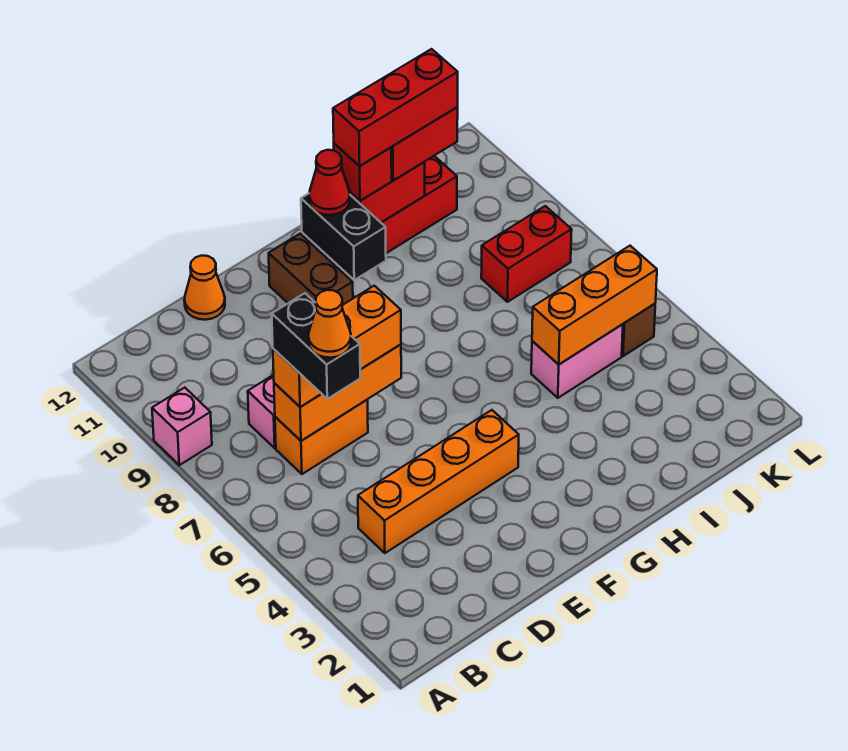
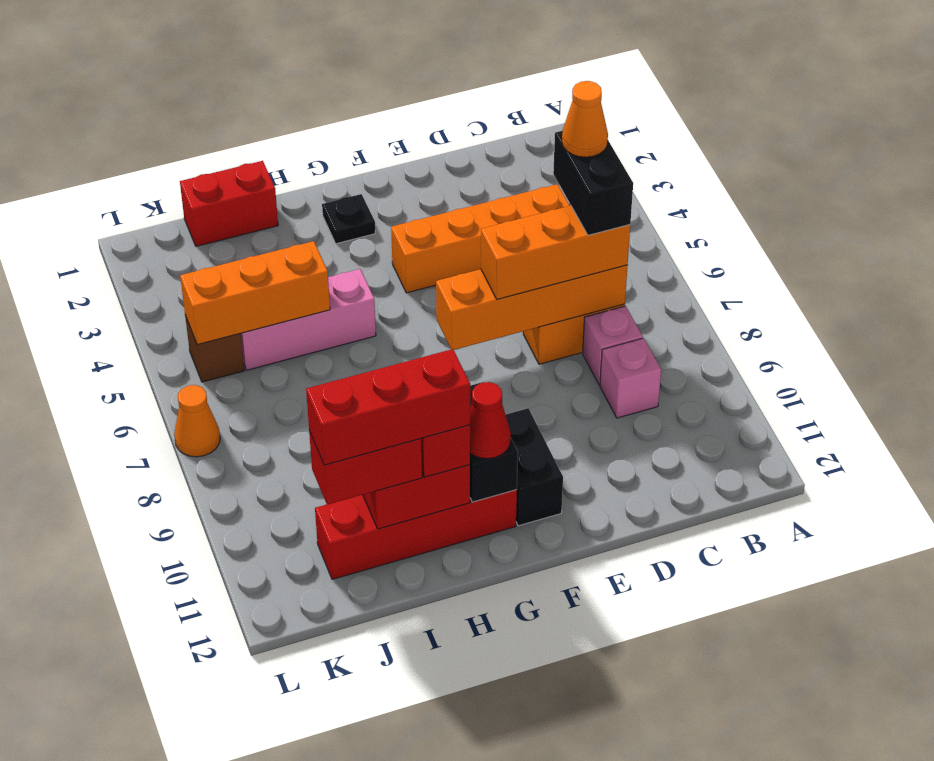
pink 1x1 brick [152,388,212,465] -> pink 1x1 brick moved to [600,338,661,418]
orange 1x3 brick [274,344,401,441] -> orange 1x4 brick [436,265,628,350]
orange 1x1 cone [184,256,225,320] -> orange 1x1 cone moved to [174,385,220,457]
brown 1x2 brick [269,234,353,305] -> black 1x2 brick [506,408,563,526]
none -> black 1x1 plate [322,194,375,244]
pink 1x2 brick [531,324,623,398] -> pink 1x3 brick [240,269,376,370]
red 1x2 brick [481,206,572,302] -> red 1x2 brick moved to [180,161,278,246]

